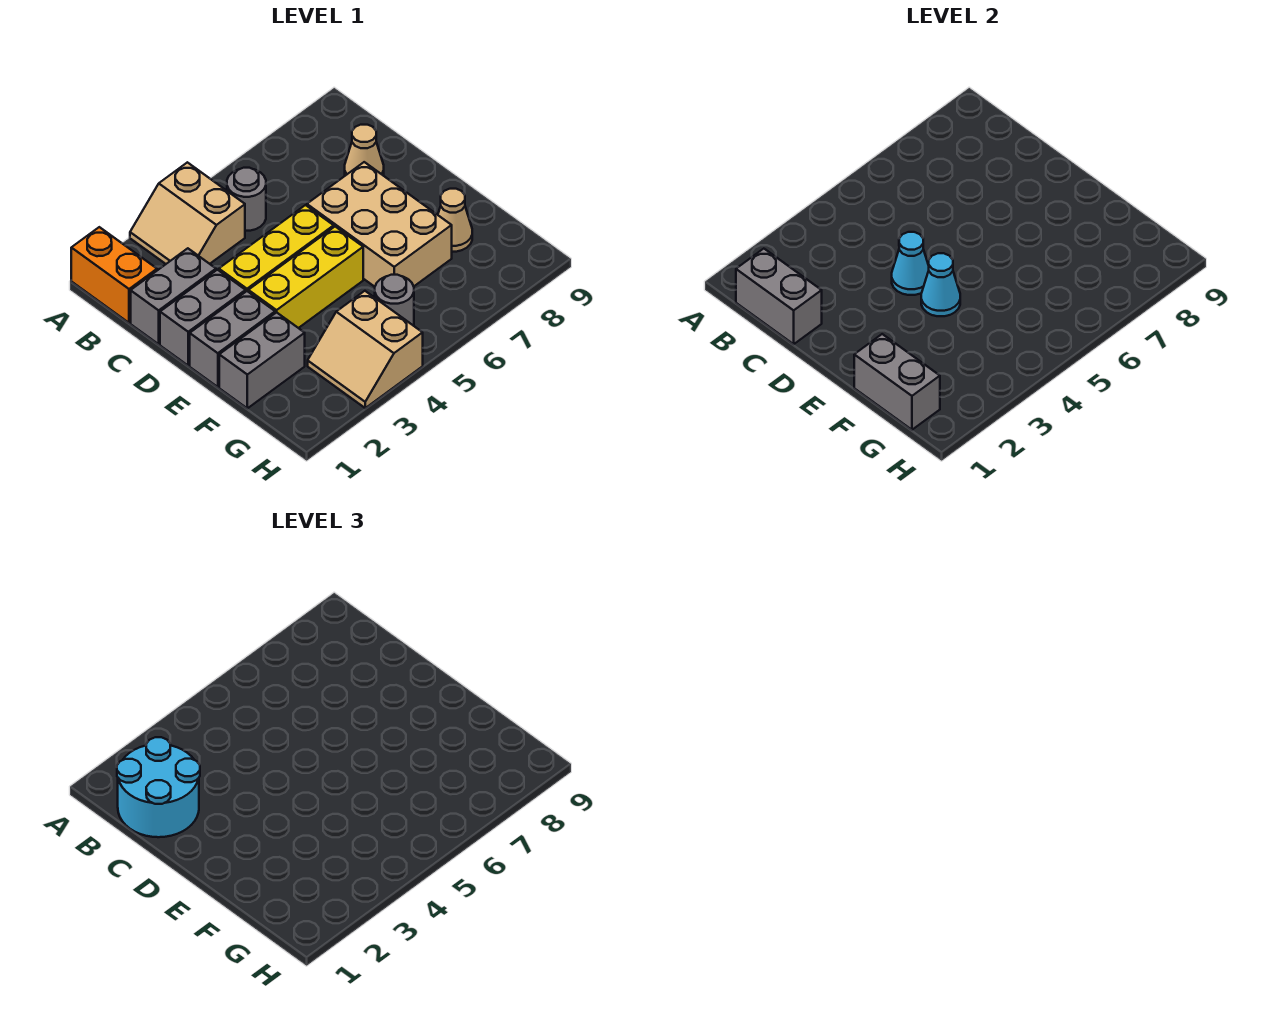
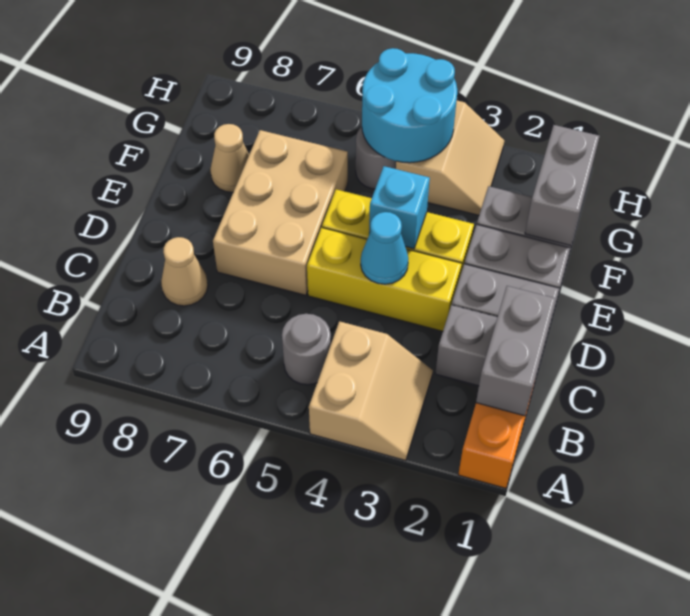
cyan 2x2 round brick [117,737,200,837] -> cyan 2x2 round brick moved to [362,48,457,163]
cyan 1x1 cone [921,253,960,316] -> cyan 1x1 brick [369,166,430,249]

